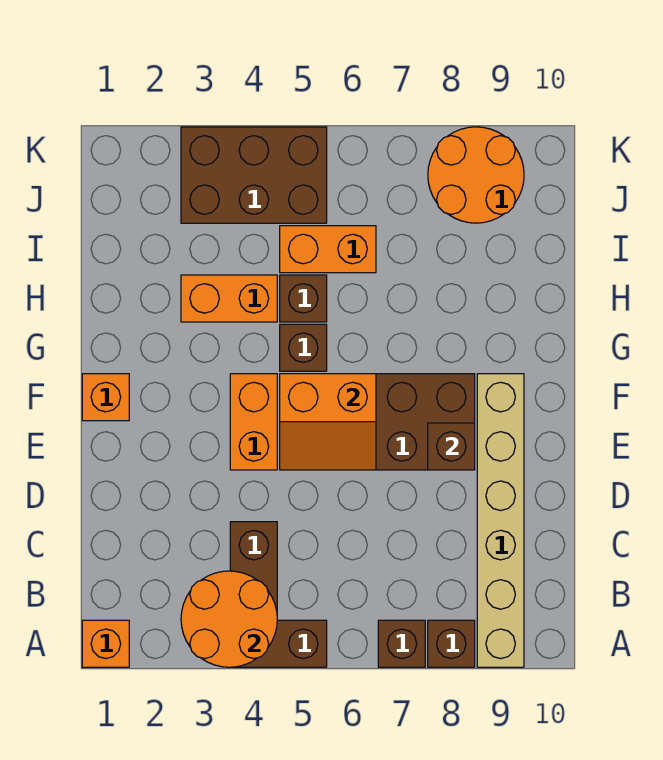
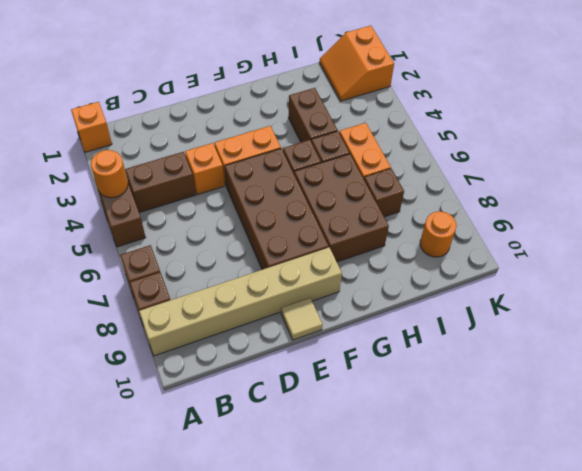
orange 2x2 round brick [181,571,277,667] -> orange 1x1 round brick [91,150,128,198]
orange 2x2 slope [280,374,376,470] -> orange 2x2 slope moved to [319,26,394,101]
brown 1x1 brick [428,423,475,470] -> brown 1x1 brick moved to [364,169,404,217]
none -> tan 1x1 tile [281,298,323,340]
orange 1x1 brick [82,374,129,421] -> orange 1x1 brick moved to [185,143,224,195]
orange 1x2 brick [181,275,277,322] -> brown 1x2 brick [288,88,338,142]
brown 2x3 brick [181,127,327,223] -> brown 2x3 brick moved to [294,154,389,262]
orange 2x2 round brick [428,127,524,223] -> orange 1x1 round brick [420,211,456,257]

